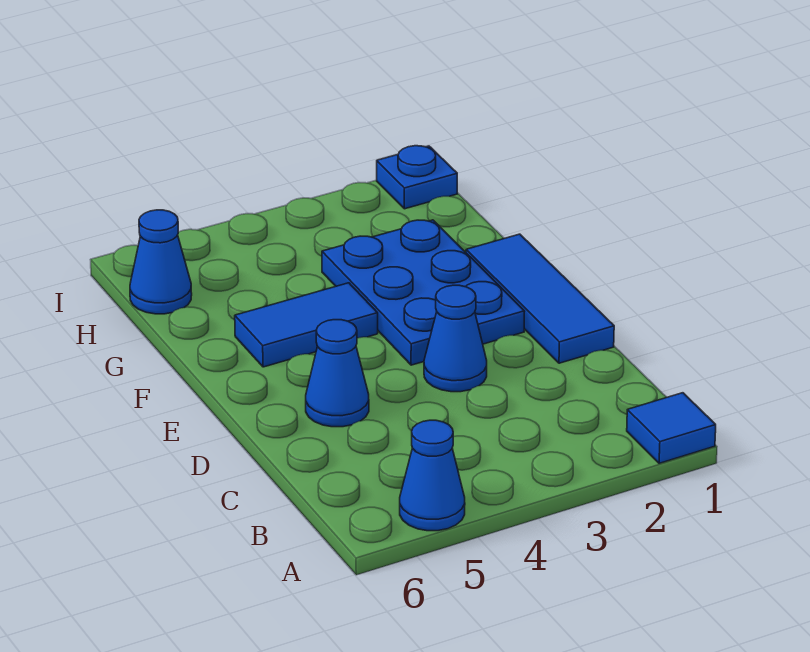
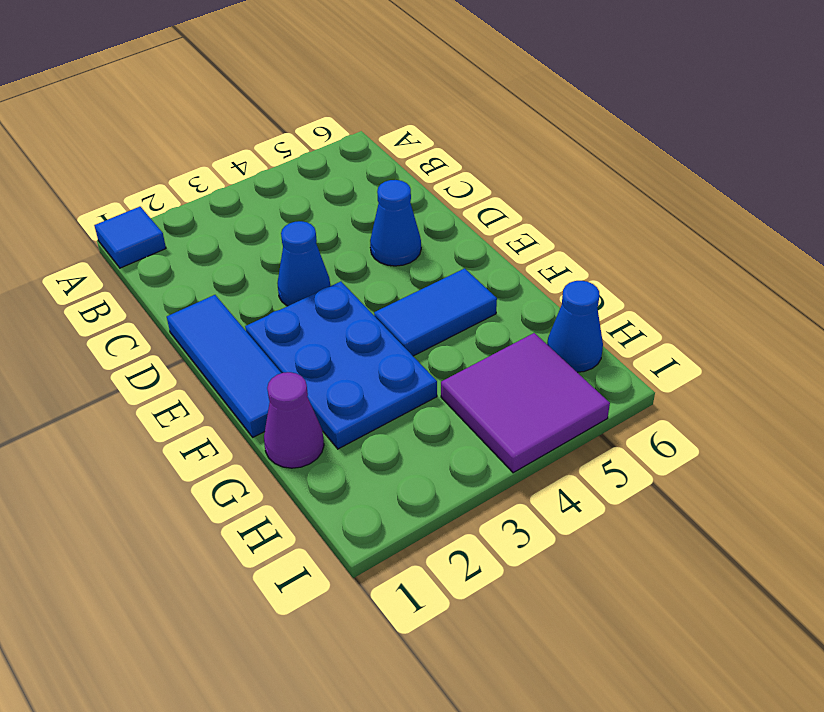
blue 1x1 cone [400,420,465,531] -> none
none -> purple 1x1 cone [264,372,324,468]
none -> purple 2x2 tile [441,333,610,473]
blue 1x1 plate [377,146,457,209] -> none

